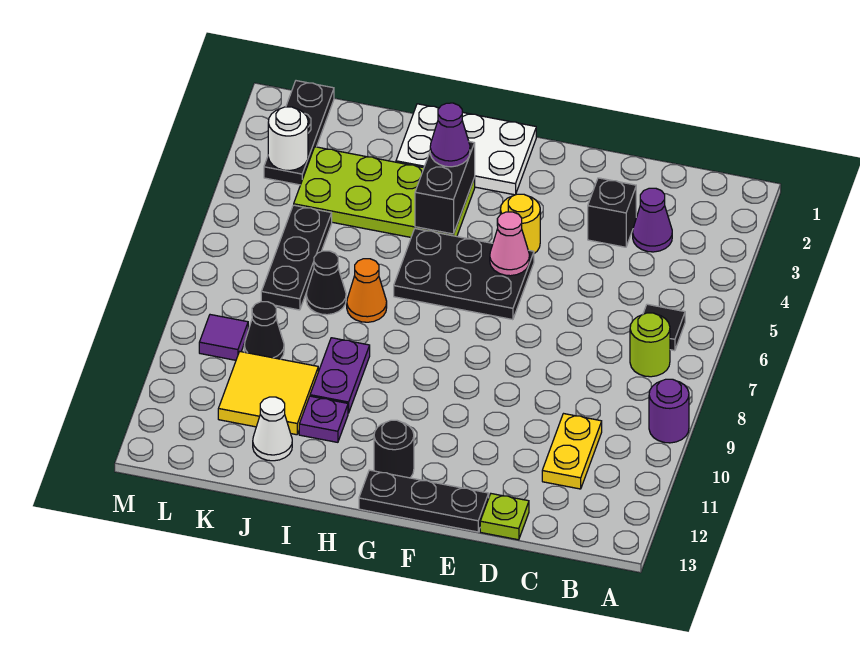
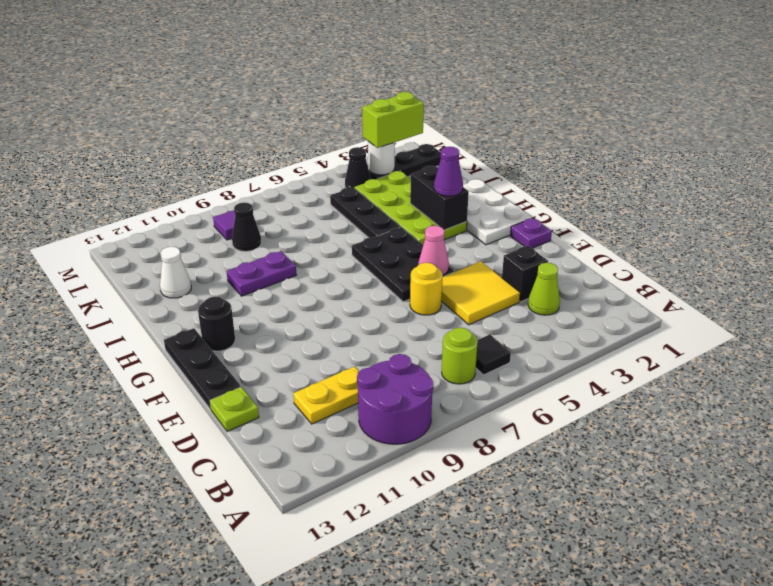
purple 1x1 round brick [649,379,689,443] -> purple 2x2 round brick [357,354,433,444]
purple 1x1 cone [633,188,672,252] -> lime 1x1 cone [528,263,560,315]
yellow 1x1 round brick [500,194,540,253] -> yellow 1x1 round brick moved to [410,263,443,315]
black 1x2 brick [415,142,475,234] -> black 1x2 brick turned to [410,166,469,230]
orange 1x1 cone [347,259,387,322] -> none
purple 1x1 plate [299,396,348,442] -> purple 1x1 plate moved to [510,218,552,248]
black 1x1 cone [306,251,346,315] -> black 1x1 cone moved to [345,147,371,188]
yellow 2x2 tile [218,352,318,435] -> yellow 2x2 tile moved to [441,261,520,325]
black 1x3 plate [261,205,332,310] -> black 1x3 plate turned to [330,187,401,238]
none -> lime 1x2 brick [362,92,424,148]

